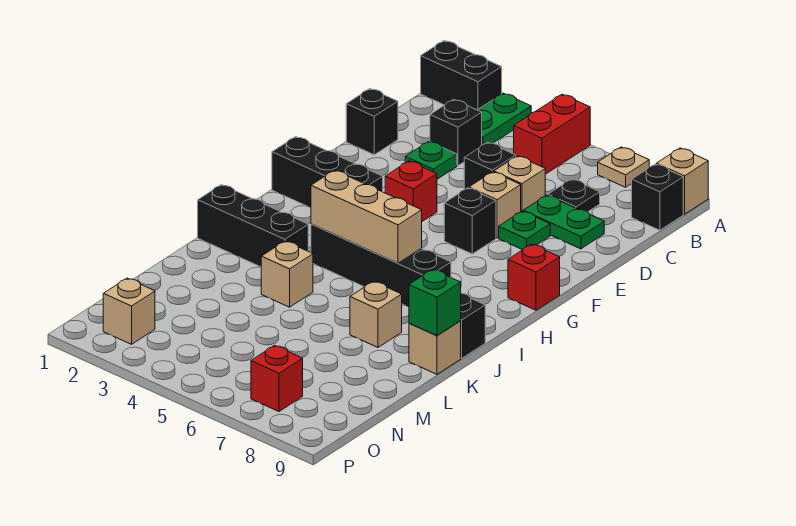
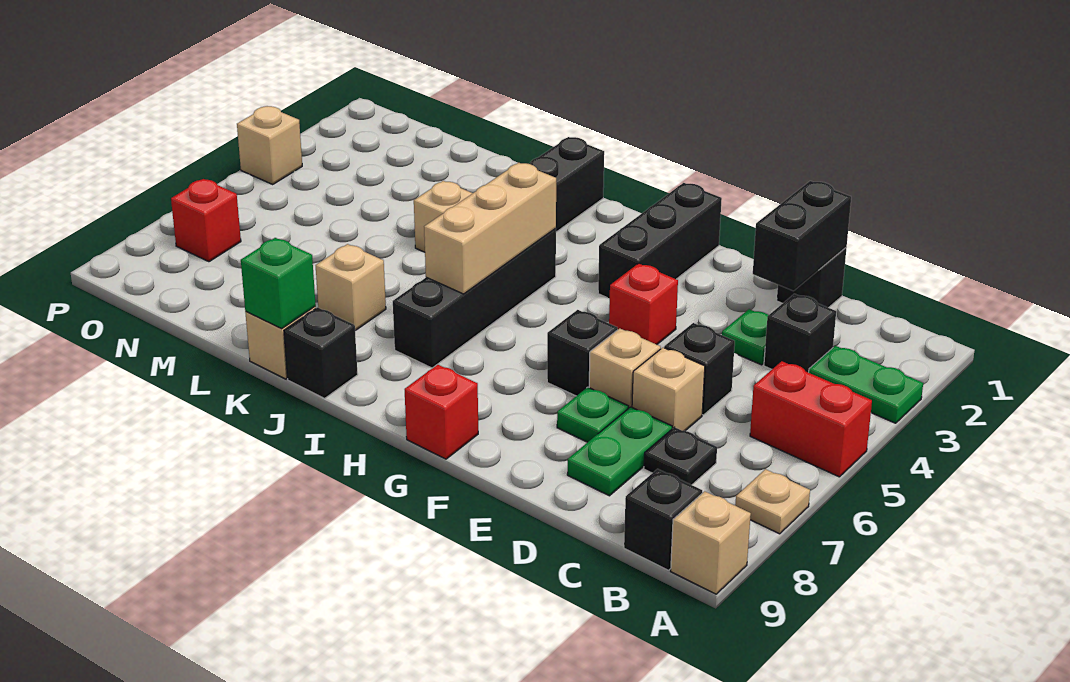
black 1x2 brick [421,41,502,110] -> black 1x2 brick moved to [753,181,851,291]
tan 1x1 brick [103,278,155,344] -> tan 1x1 brick moved to [237,106,302,184]

